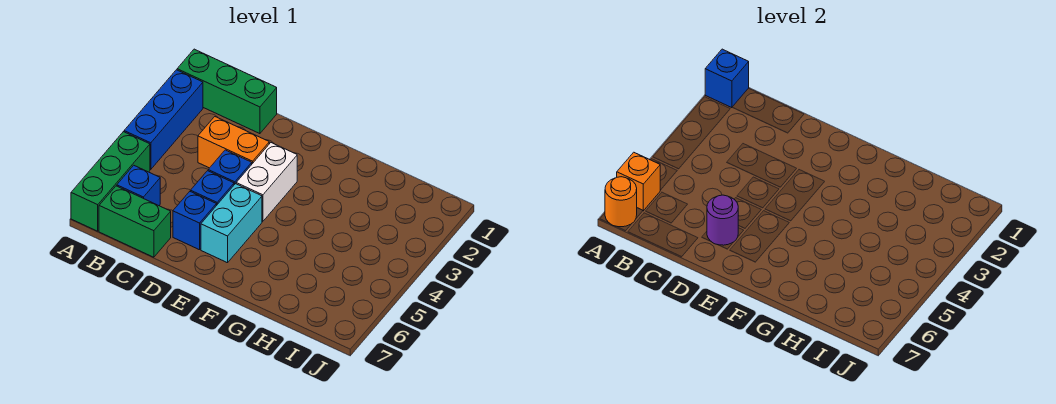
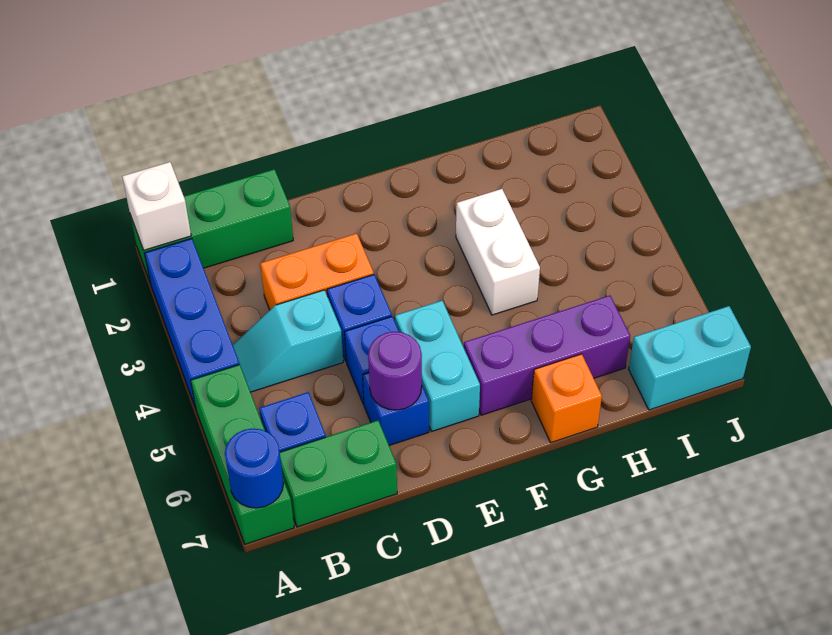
blue 1x1 brick [705,49,749,108] -> white 1x1 brick [122,162,191,250]
orange 1x1 brick [617,152,660,211] -> orange 1x1 brick moved to [531,354,602,442]
orange 1x1 round brick [605,177,637,227] -> blue 1x1 round brick [225,429,284,508]
none -> cyan 1x2 slope [233,290,343,392]
white 1x2 brick [236,143,297,221] -> white 1x2 brick moved to [456,189,540,315]
none -> purple 1x3 brick [464,296,630,415]
none -> cyan 1x2 brick [629,306,751,410]

